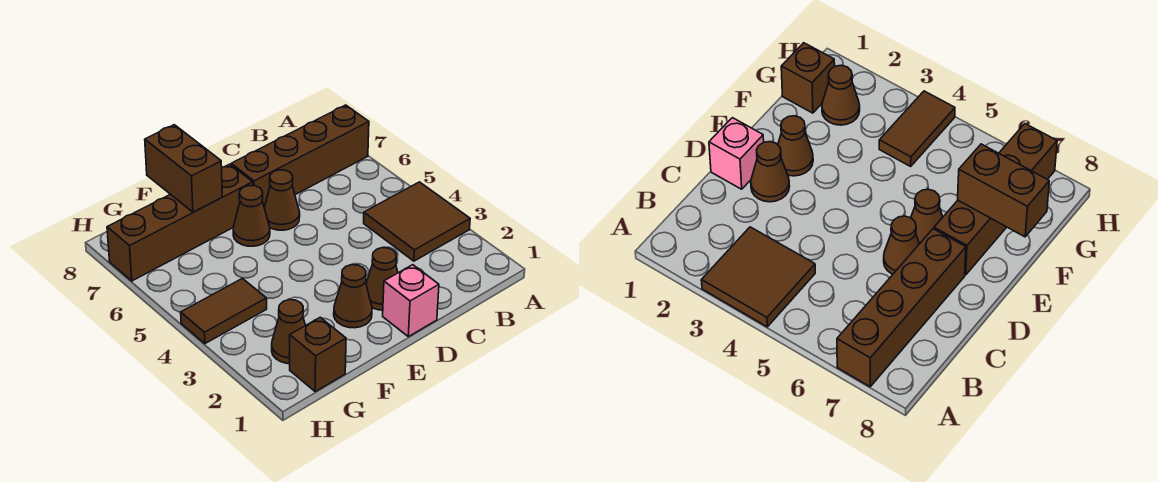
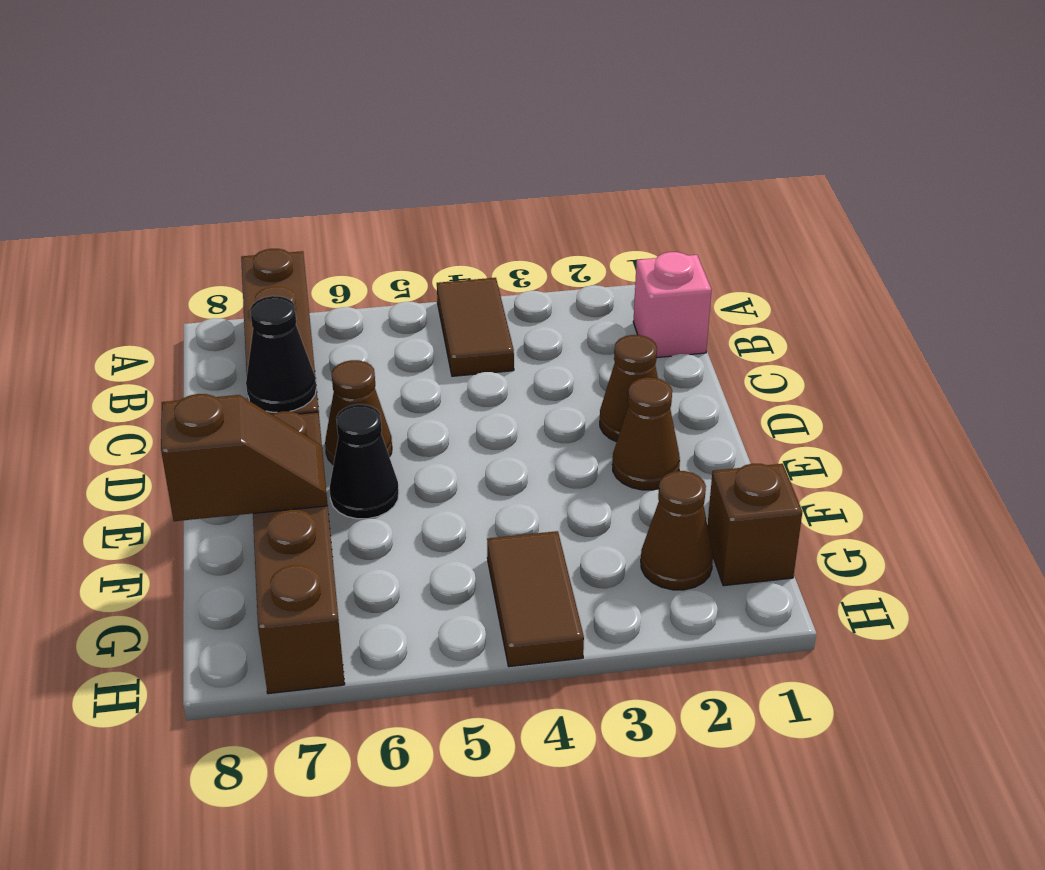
brown 2x2 tile [364,182,470,261] -> brown 1x2 tile [437,278,514,376]
pink 1x1 brick [383,265,439,337] -> pink 1x1 brick moved to [633,252,711,358]
none -> black 1x1 cone [246,296,316,412]
brown 1x1 cone [233,185,270,246] -> black 1x1 cone [330,404,399,519]
brown 1x2 brick [145,125,222,212] -> brown 1x2 slope [161,394,328,521]

